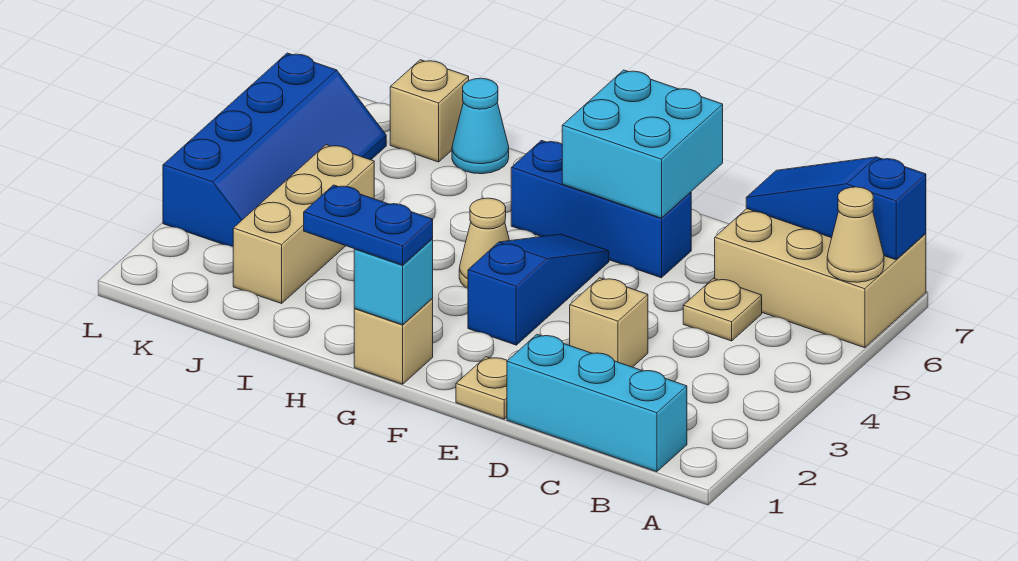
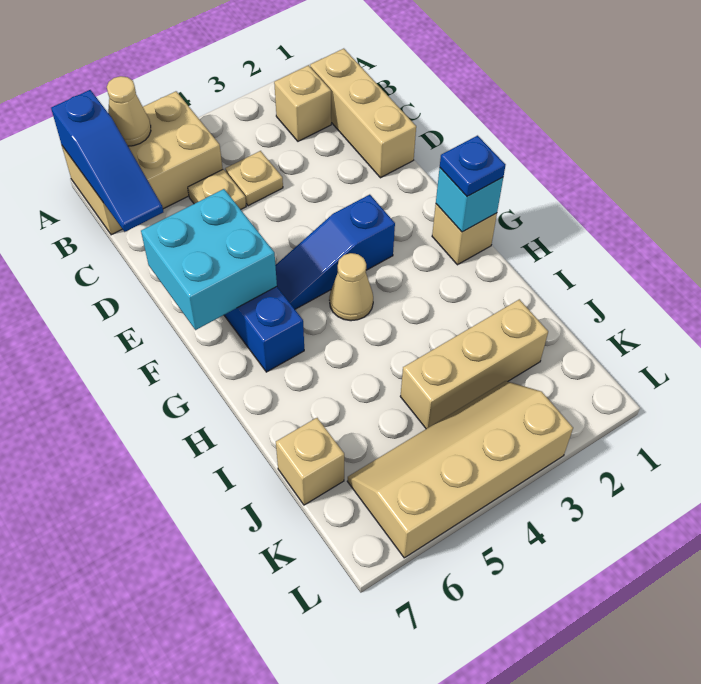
tan 2x3 brick [715,209,926,348] -> tan 2x3 brick turned to [62,91,223,235]
cyan 1x3 brick [507,335,687,472] -> tan 1x3 brick [310,49,416,178]
tan 1x1 brick [570,278,648,367] -> tan 1x1 brick moved to [274,65,331,141]
tan 1x1 plate [456,357,507,419] -> tan 1x1 plate moved to [225,151,283,206]
blue 1x2 plate [304,185,433,265] -> blue 1x1 plate [440,136,506,196]
cyan 1x1 cone [452,78,509,174] -> none
blue 2x4 slope [163,53,386,247] -> tan 2x4 slope [347,381,573,558]

